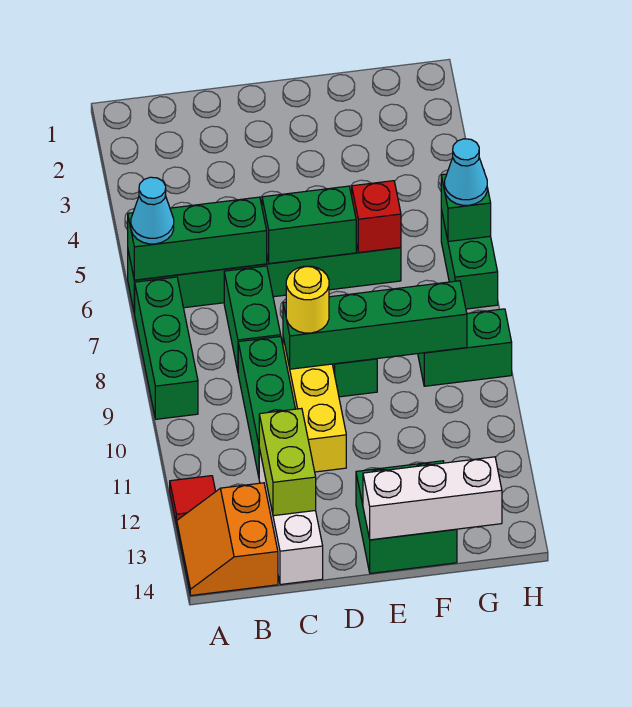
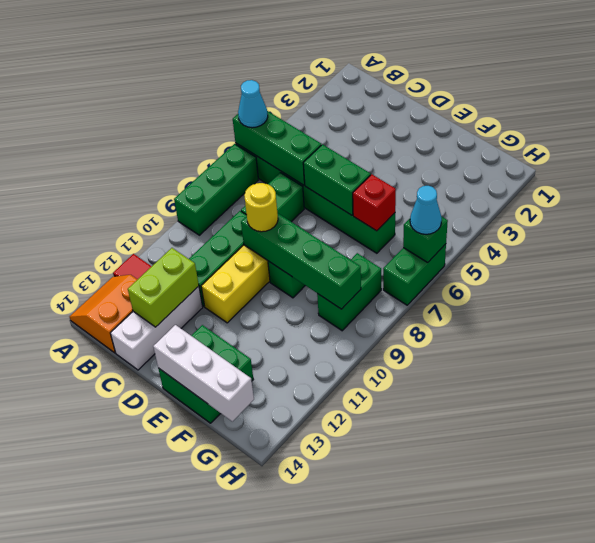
green 1x2 brick [418,309,512,386] -> green 1x2 brick turned to [317,253,381,331]

